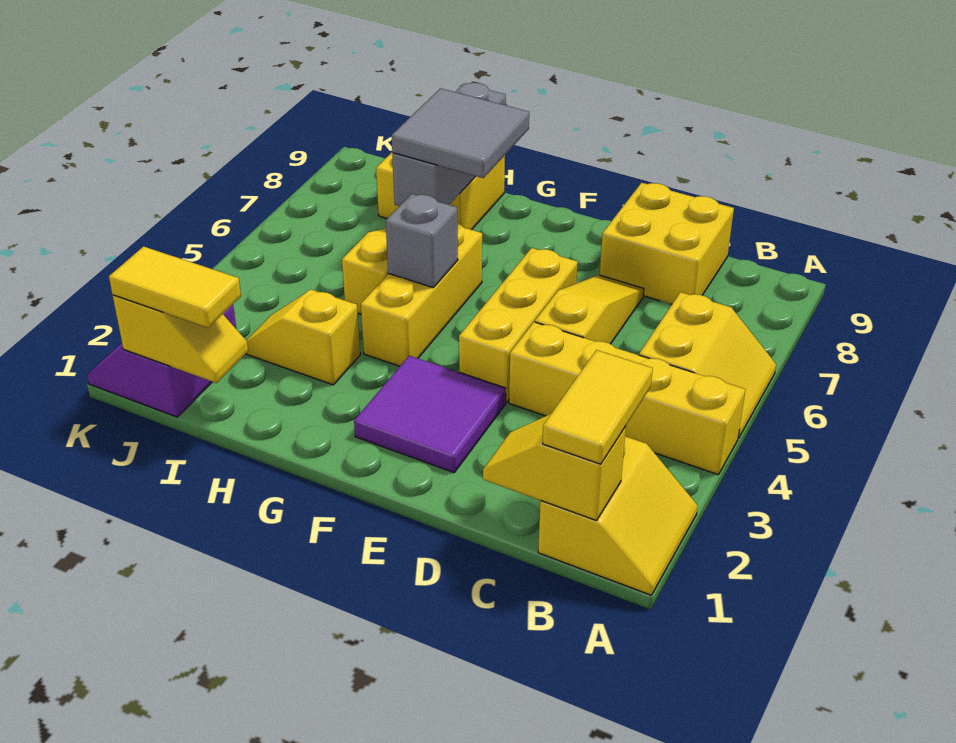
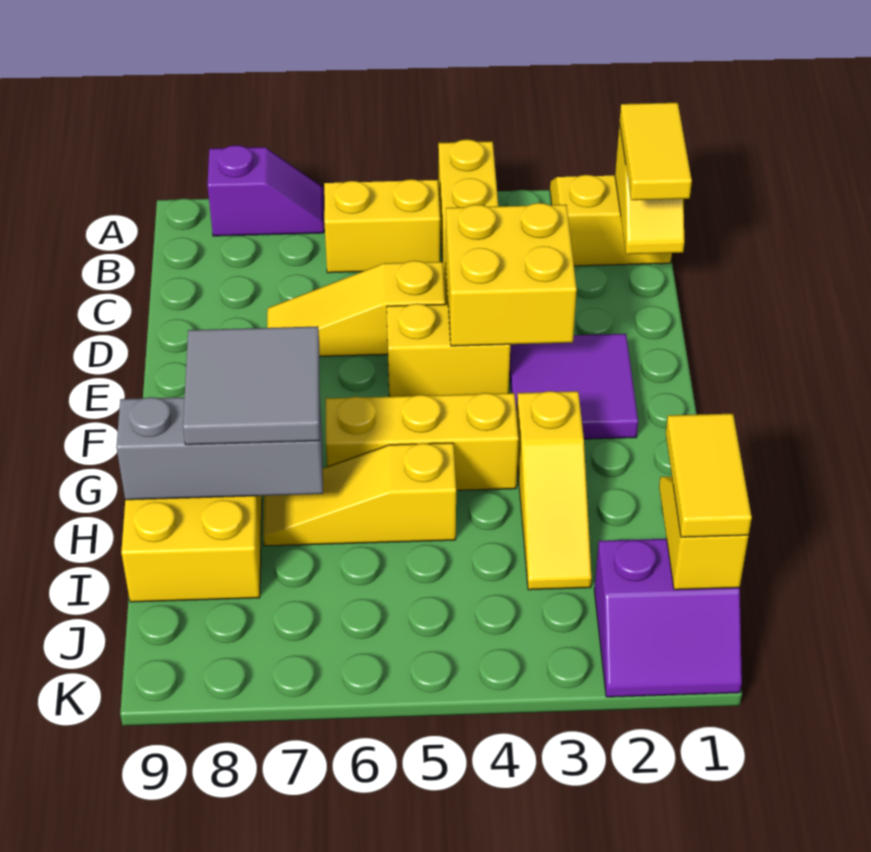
none -> purple 1x2 slope [208,145,324,236]
yellow 1x2 tile [543,350,653,464] -> yellow 1x2 tile turned to [620,103,692,200]
yellow 2x2 brick [600,183,734,304] -> yellow 2x2 brick moved to [446,203,577,346]
yellow 1x3 brick [459,248,578,403] -> yellow 1x2 brick [387,304,510,397]
grey 1x1 brick [386,194,458,288] -> none
yellow 1x2 slope [246,290,360,385] -> yellow 1x3 slope [517,391,592,590]

